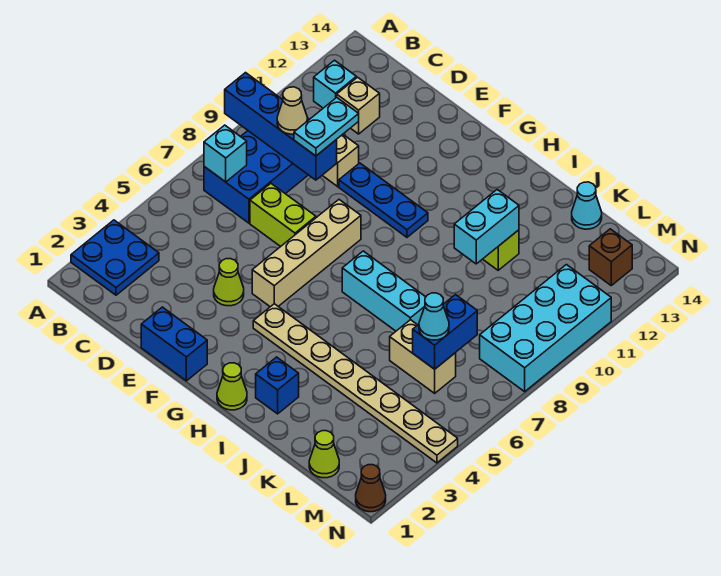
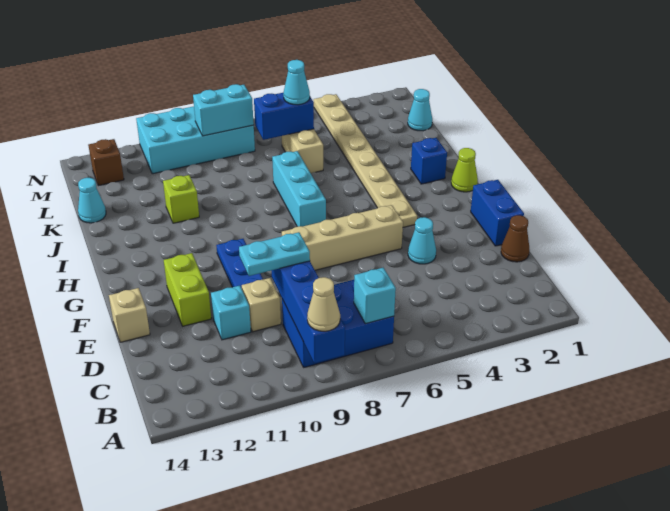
blue 2x2 plate [71,220,159,295] -> none
cyan 1x1 brick [314,60,356,108] -> cyan 1x1 brick moved to [211,286,251,340]
tan 1x1 cone [277,87,307,134] -> tan 1x1 cone moved to [307,277,340,331]
tan 1x1 brick [337,77,380,134] -> tan 1x1 brick moved to [109,288,150,342]
lime 1x2 brick [250,184,316,247] -> lime 1x2 brick moved to [164,253,211,326]
lime 1x1 cone [214,259,244,306] -> cyan 1x1 cone [408,217,436,264]
cyan 1x2 brick [454,190,519,264] -> cyan 1x2 brick moved to [193,84,254,136]
lime 1x1 cone [309,431,339,478] -> cyan 1x1 cone [408,89,432,131]
brown 1x1 cone [356,465,386,512] -> brown 1x1 cone moved to [501,215,530,262]

